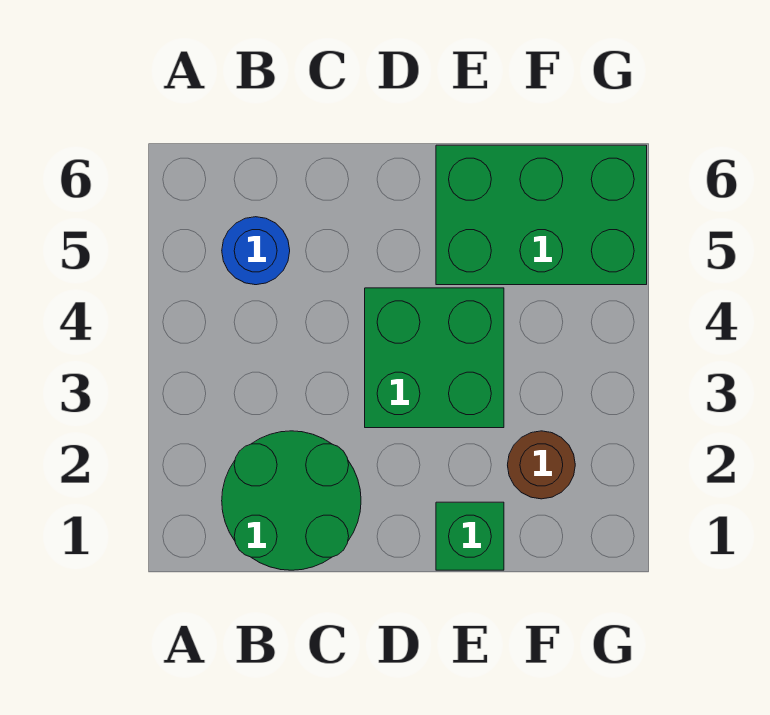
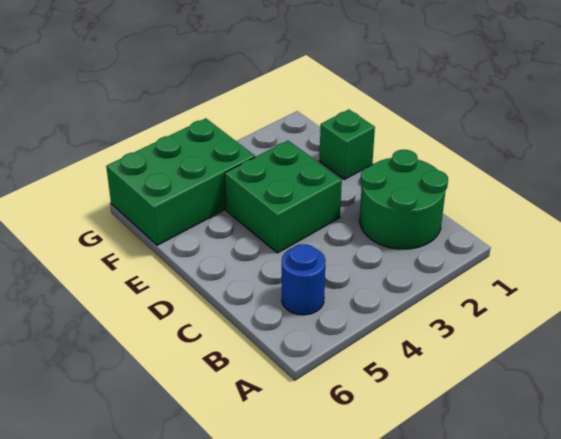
green 2x3 brick [436,145,647,285] -> green 2x3 brick turned to [106,118,255,245]
brown 1x1 round brick [508,431,575,499] -> none

